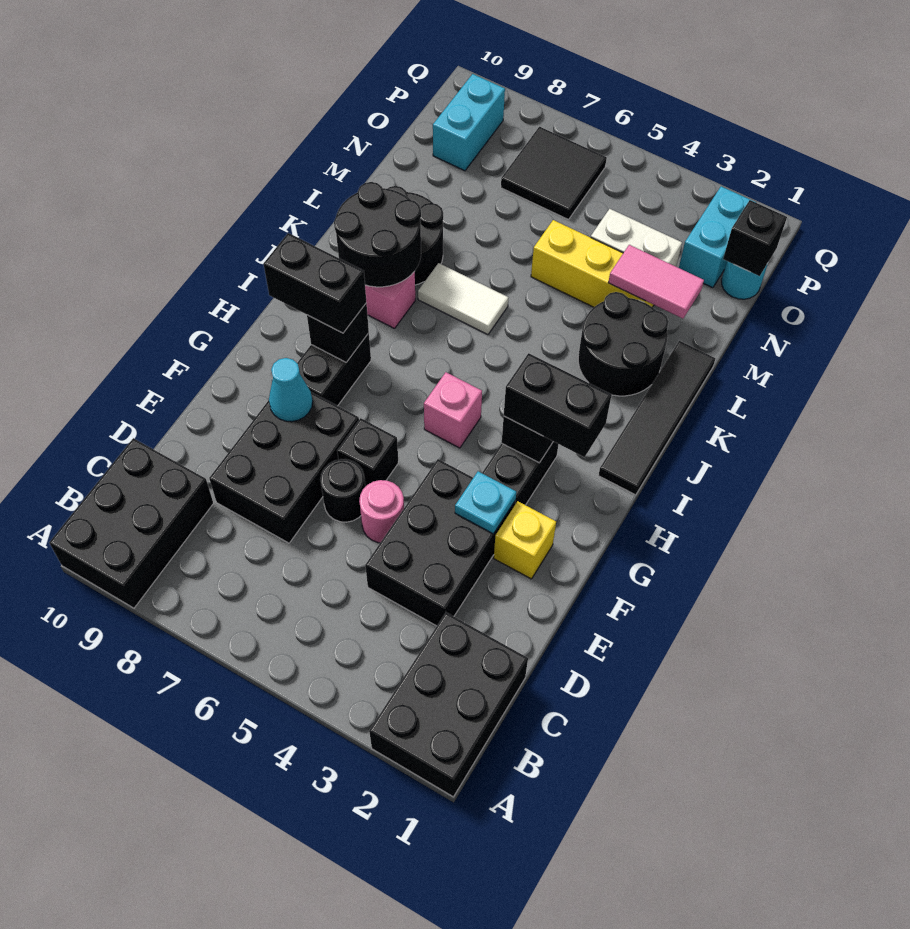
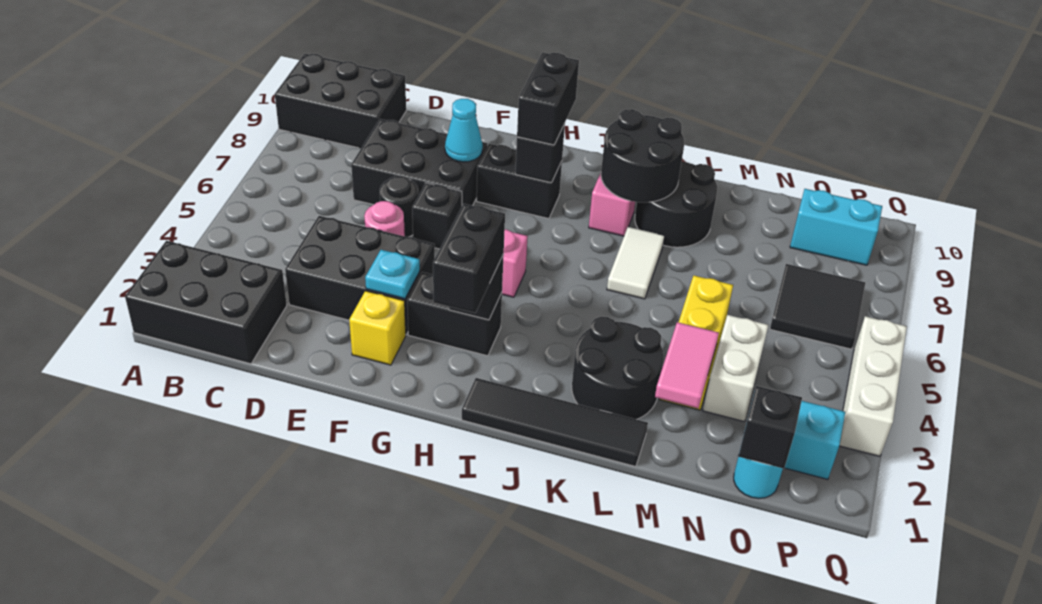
none -> white 1x3 brick [839,316,907,456]

